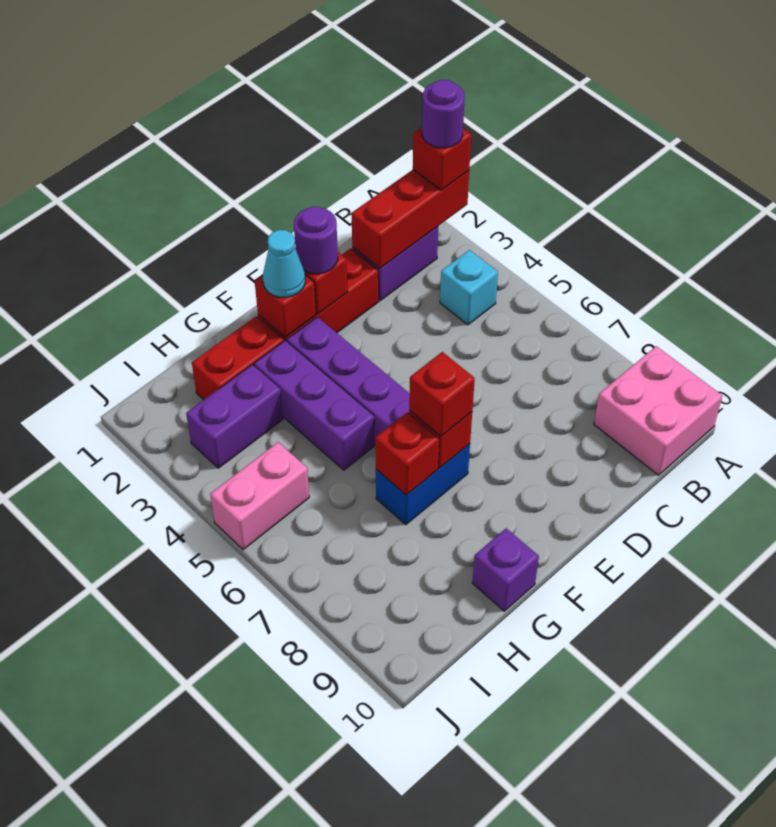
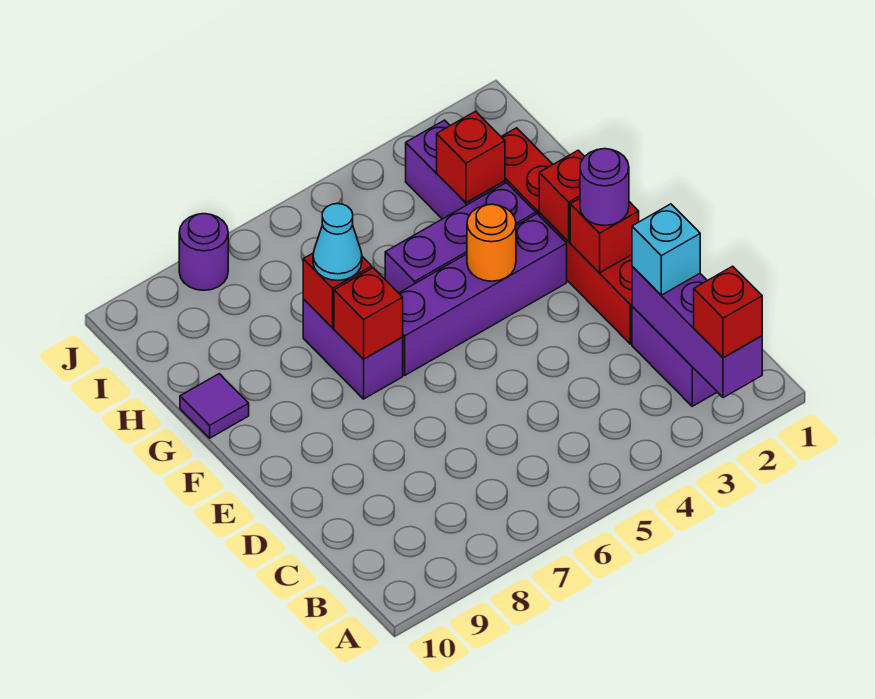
red 1x3 brick [351,170,469,268] -> purple 1x3 brick [632,266,762,398]
purple 1x1 round brick [422,80,465,148] -> purple 1x1 round brick moved to [179,214,228,290]
pink 2x2 brick [594,346,722,475] -> none
cyan 1x1 brick [440,250,498,325] -> cyan 1x1 brick moved to [632,204,700,295]
cyan 1x1 cone [263,230,305,297] -> cyan 1x1 cone moved to [313,204,362,281]
none -> orange 1x1 round brick [467,204,516,281]
blue 1x2 brick [376,444,470,525] -> purple 1x2 brick [303,299,403,399]
red 1x1 brick [409,352,475,436] -> red 1x1 brick moved to [437,111,505,203]
purple 1x1 brick [472,528,539,611] -> purple 1x1 tile [180,374,249,438]
pink 1x2 brick [210,442,309,550] -> none

